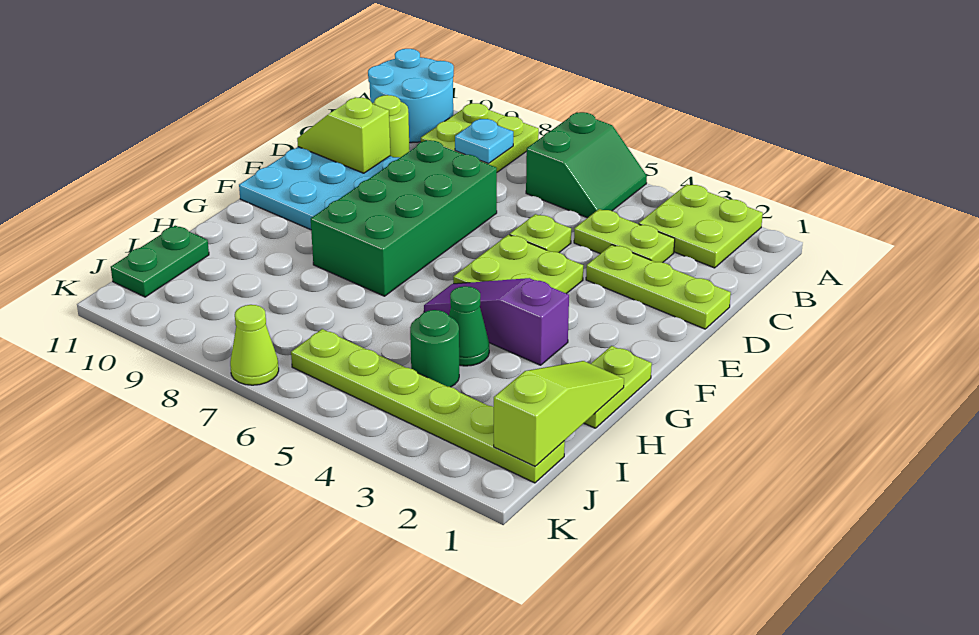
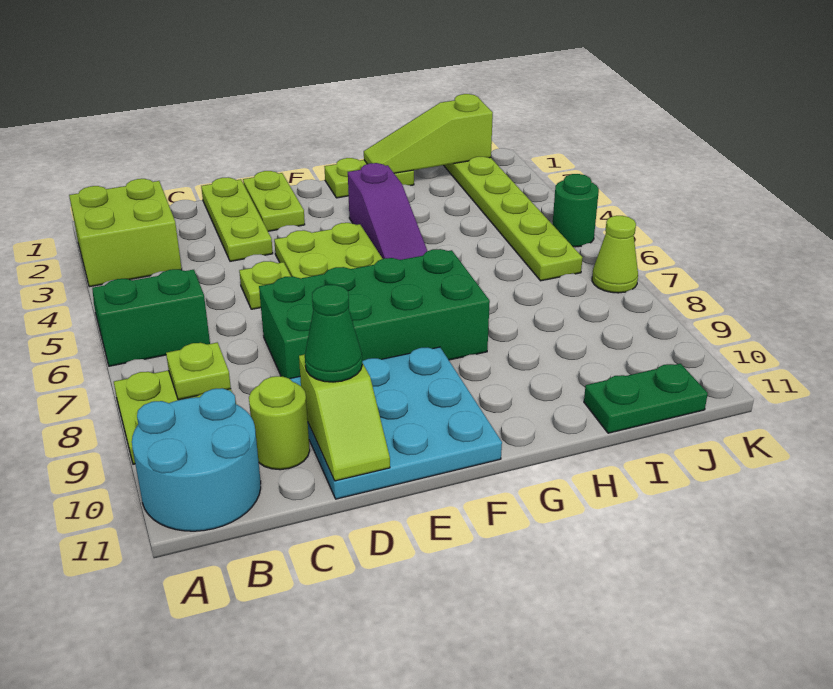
lime 2x2 plate [639,184,763,268] -> lime 2x2 brick [69,179,182,287]
cyan 1x1 plate [455,119,513,164] -> lime 1x1 plate [166,342,231,400]
lime 1x2 plate [574,209,675,262] -> lime 1x2 plate moved to [243,171,305,231]
green 1x1 cone [449,286,489,366] -> green 1x1 cone moved to [305,285,362,382]
green 1x1 round brick [410,310,459,387] -> green 1x1 round brick moved to [552,174,599,247]

